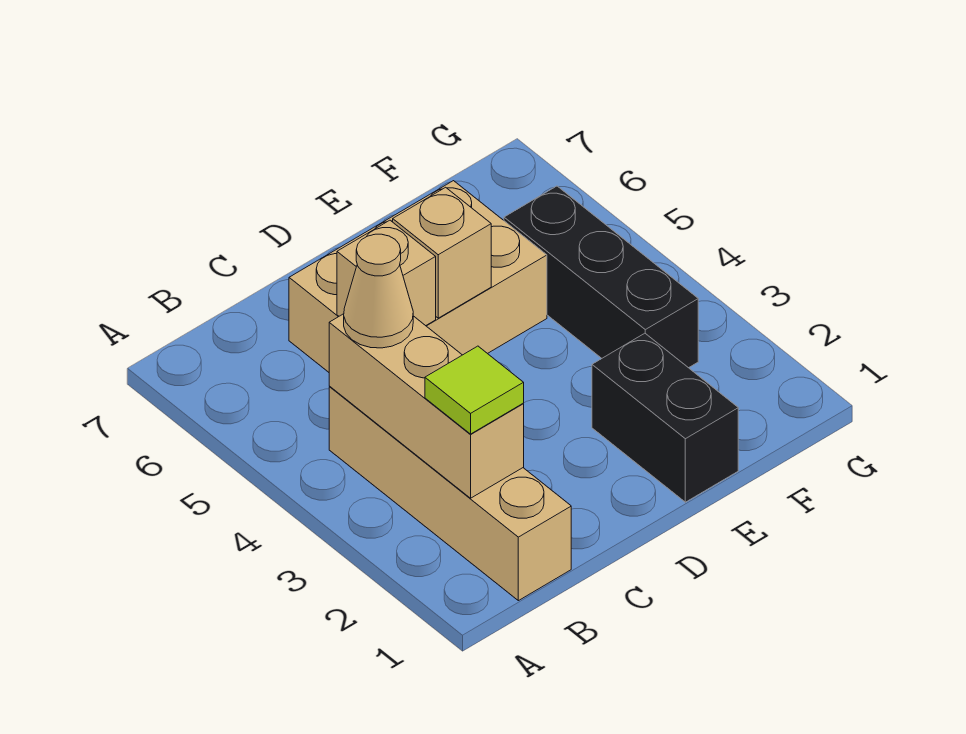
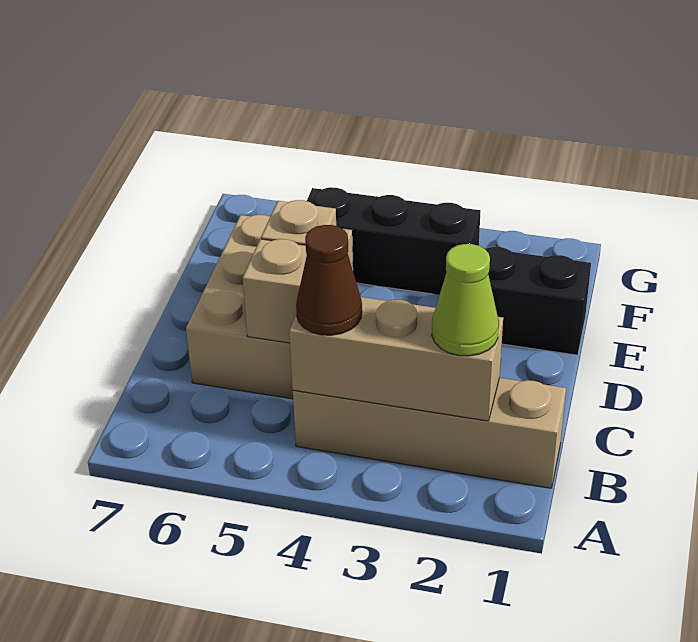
lime 1x1 tile [425,346,524,434] -> lime 1x1 cone [432,244,499,356]
tan 1x1 cone [344,234,413,348] -> brown 1x1 cone [296,225,362,335]

